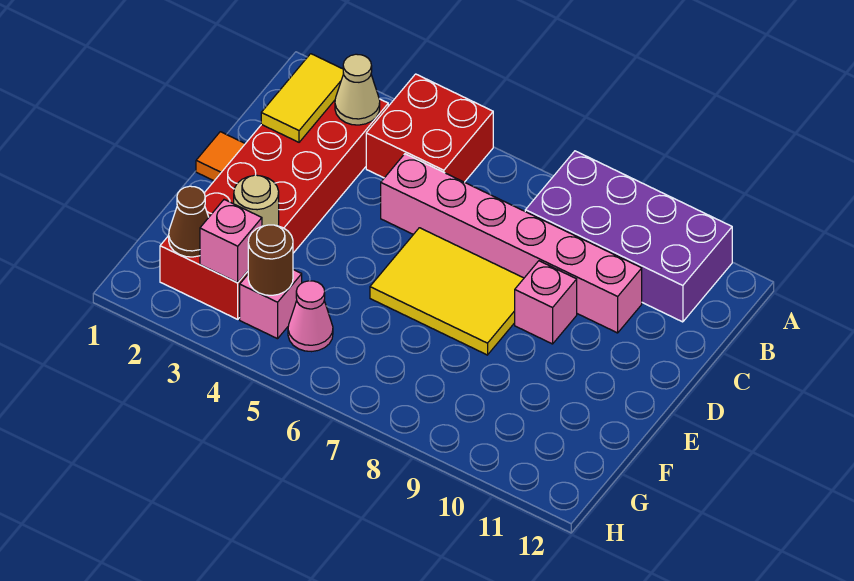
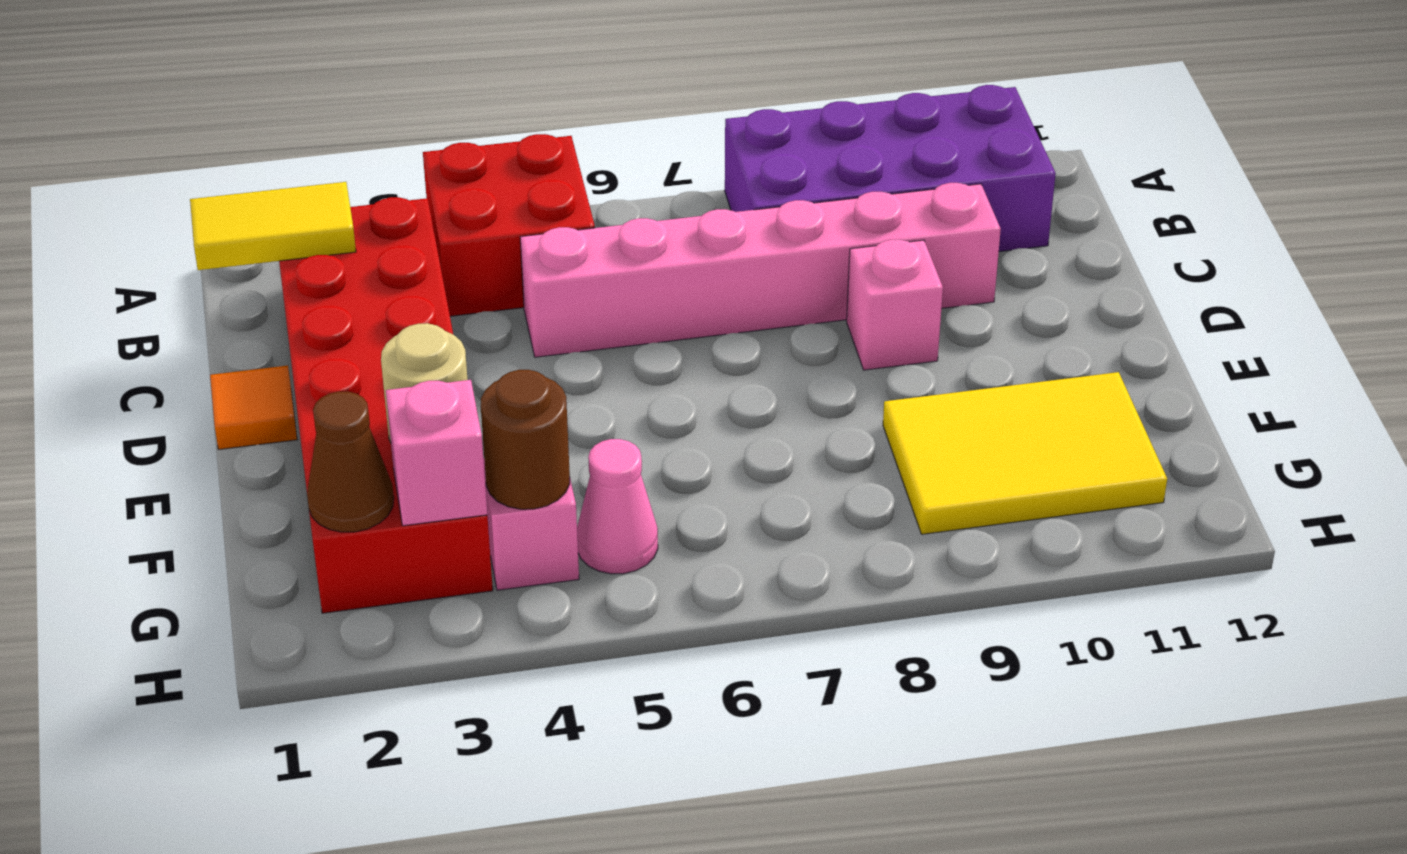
yellow 1x2 tile [261,54,344,142] -> yellow 1x2 tile turned to [190,182,356,270]
tan 1x1 cone [335,54,380,125] -> none
yellow 2x3 tile [370,228,524,355] -> yellow 2x3 tile moved to [883,372,1167,534]

